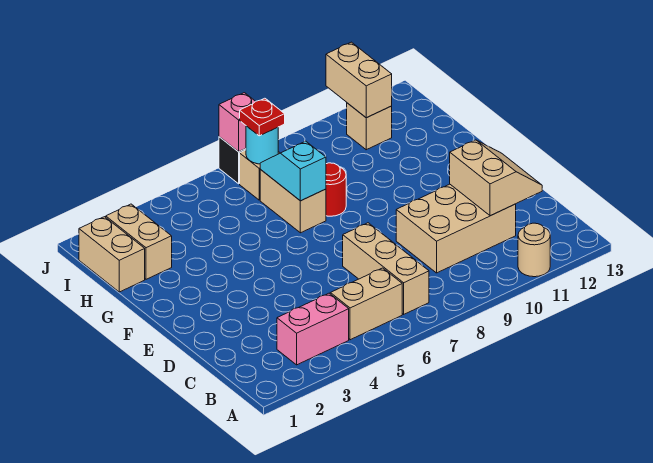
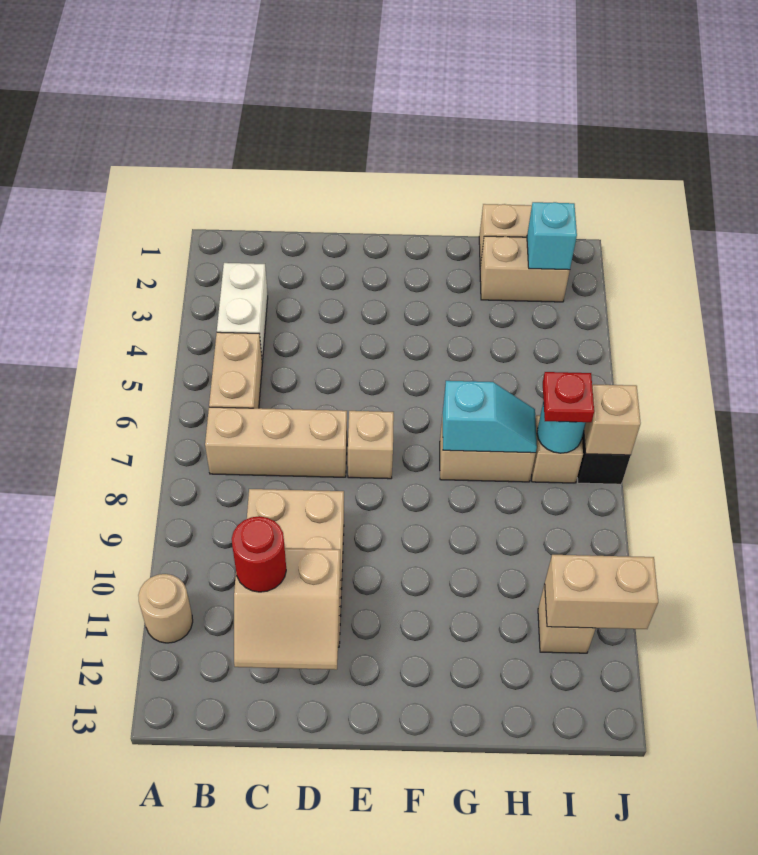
pink 1x2 brick [277,293,349,365] -> white 1x2 brick [217,263,268,363]
none -> tan 1x1 brick [348,411,394,479]
red 1x1 round brick [326,163,346,216] -> red 1x1 round brick moved to [232,516,286,592]
none -> cyan 1x1 brick [527,202,577,270]
pink 1x1 brick [219,93,256,152] -> tan 1x1 brick [584,384,641,455]

